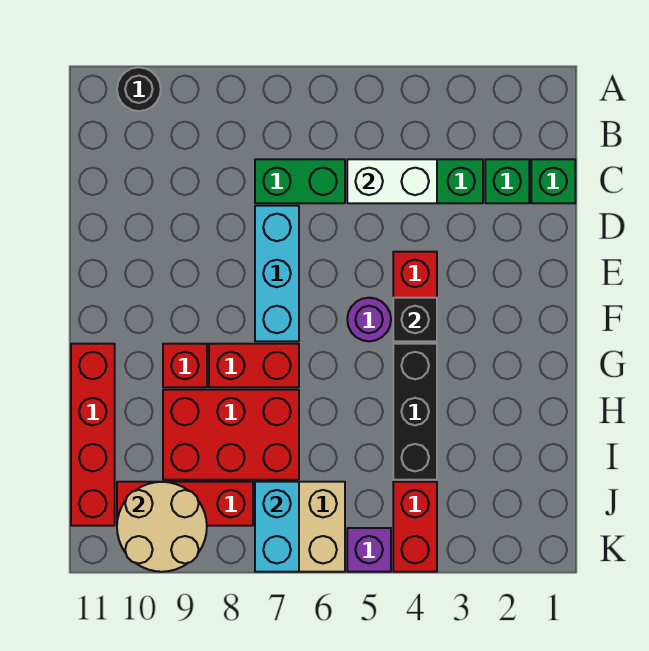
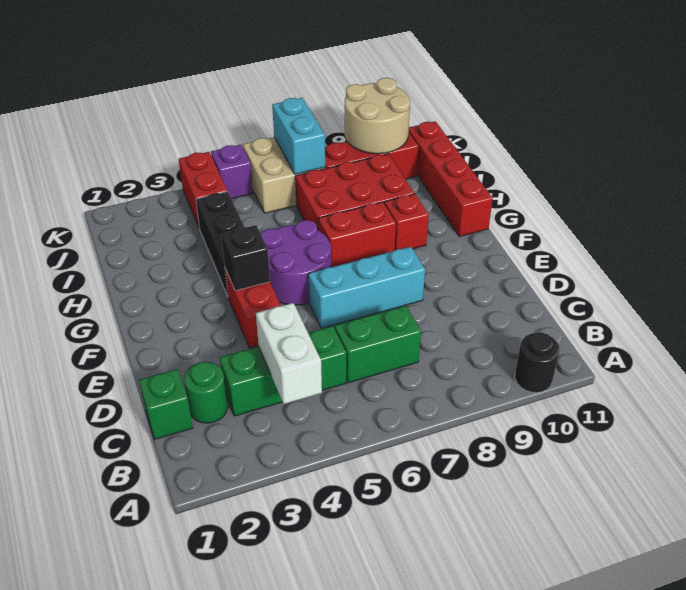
green 1x1 brick [485,159,529,203] -> green 1x1 round brick [184,362,228,423]
white 1x2 brick [347,159,437,203] -> white 1x2 brick turned to [256,303,322,404]
cyan 1x3 brick [255,206,299,341] -> cyan 1x3 brick turned to [308,247,425,328]
purple 1x1 round brick [347,298,391,341] -> purple 2x2 round brick [261,220,331,305]

